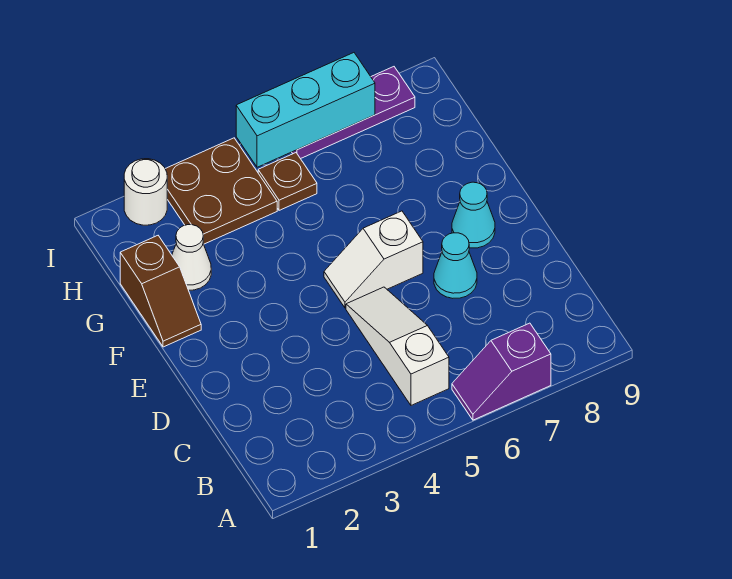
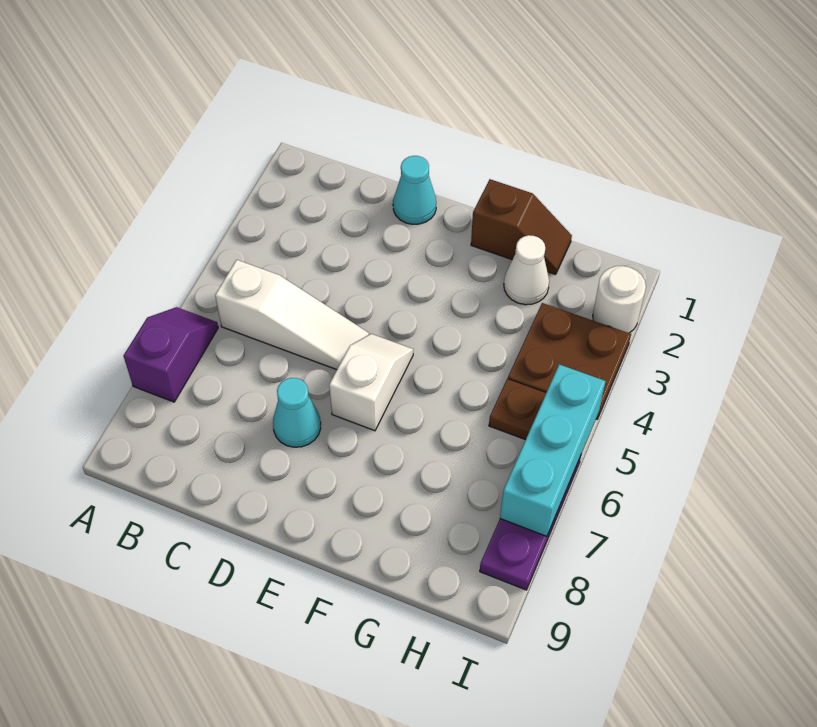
cyan 1x1 cone [452,182,495,248] -> cyan 1x1 cone moved to [393,156,436,224]
brown 1x2 slope [120,236,201,347] -> brown 1x2 slope turned to [471,179,572,275]

